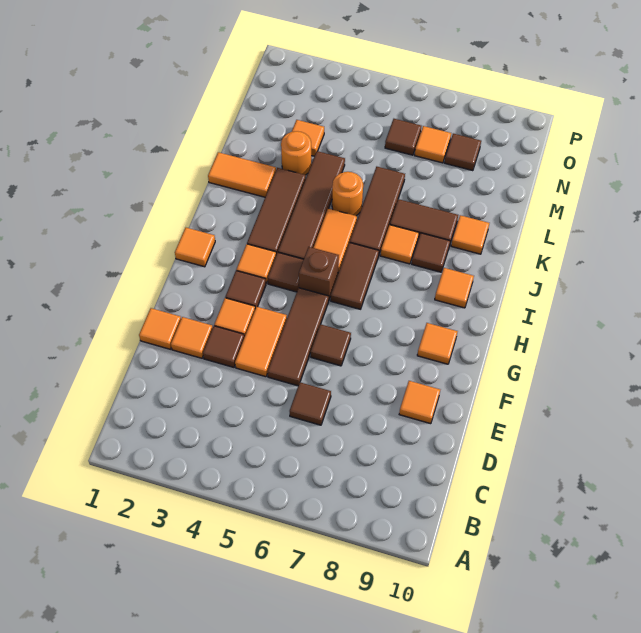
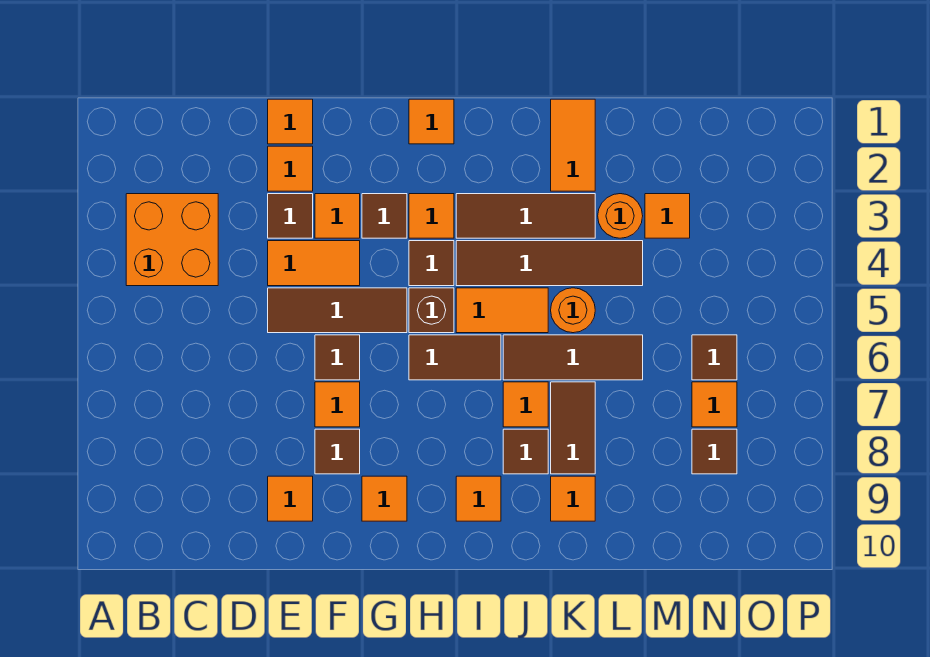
none -> orange 2x2 brick [126,194,218,286]
brown 1x1 tile [290,382,331,425] -> brown 1x1 tile moved to [315,429,360,474]
none -> orange 1x1 tile [315,382,360,427]

